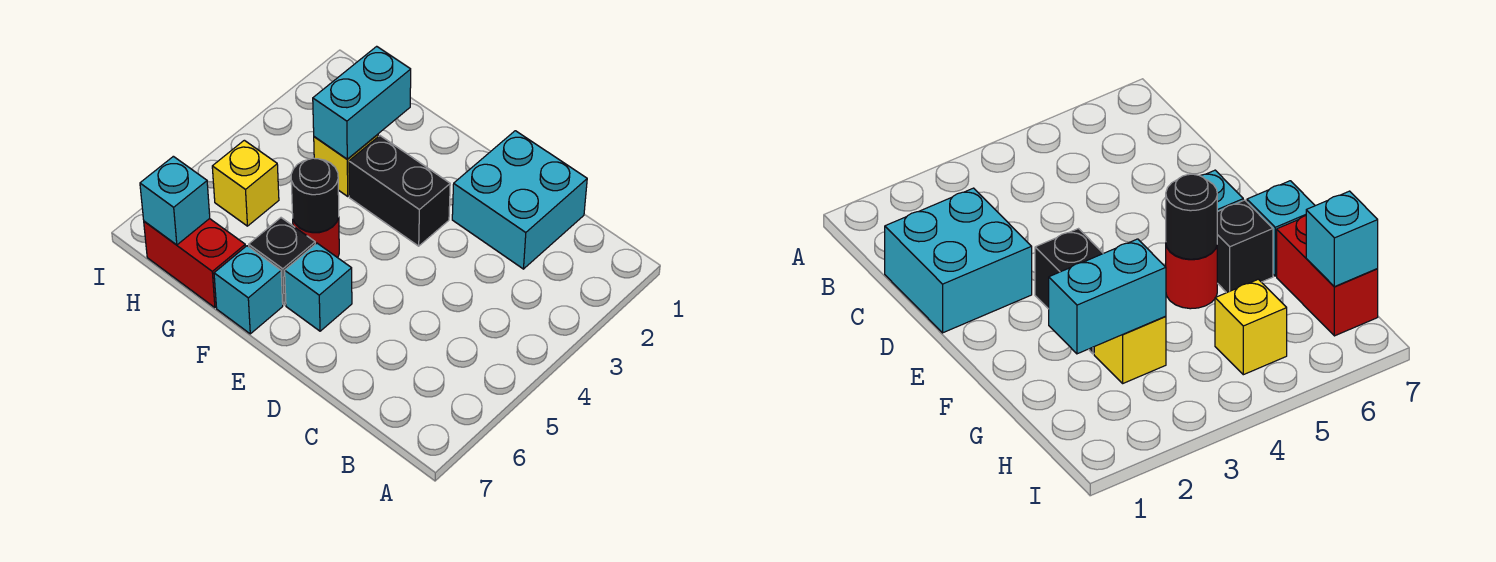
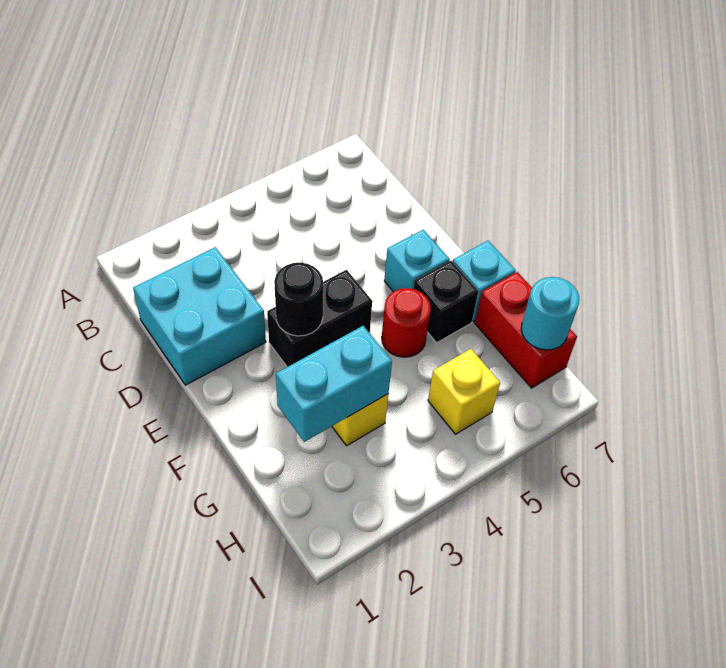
black 1x2 brick [349,136,450,246] -> black 1x2 brick turned to [267,270,372,367]
black 1x1 round brick [291,158,339,232] -> black 1x1 round brick moved to [274,263,323,336]
cyan 1x1 brick [140,156,210,245] -> cyan 1x1 round brick [521,277,579,350]

